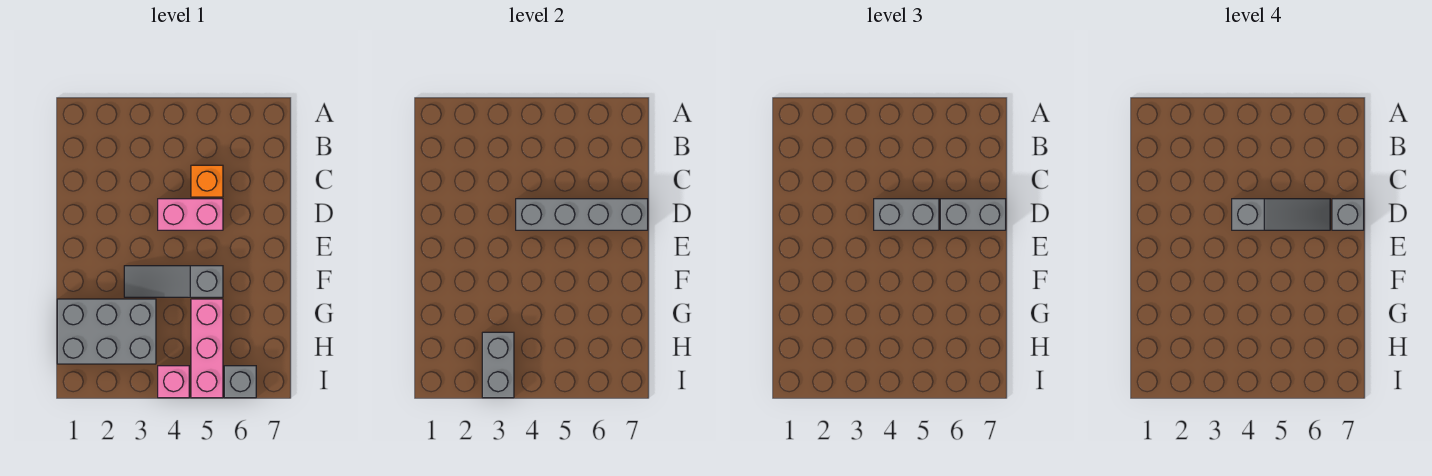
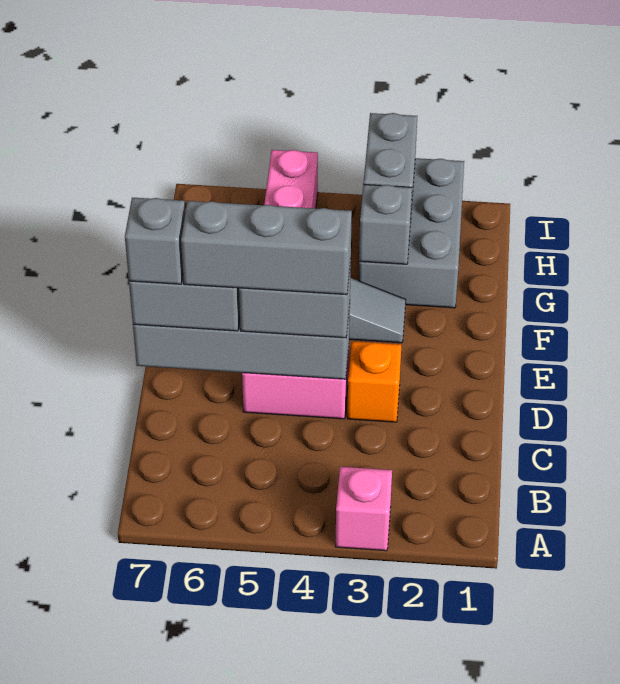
orange 1x1 brick [191,165,223,197] -> orange 1x1 brick moved to [347,341,401,422]
grey 1x3 slope [1232,199,1330,230] -> grey 1x3 brick [181,201,352,295]
grey 2x3 brick [57,299,156,364] -> grey 2x3 brick turned to [359,158,464,308]
pink 1x1 brick [158,366,189,398] -> pink 1x1 brick moved to [336,467,392,551]
grey 1x1 brick [224,366,256,398] -> grey 1x1 brick moved to [359,184,412,264]

